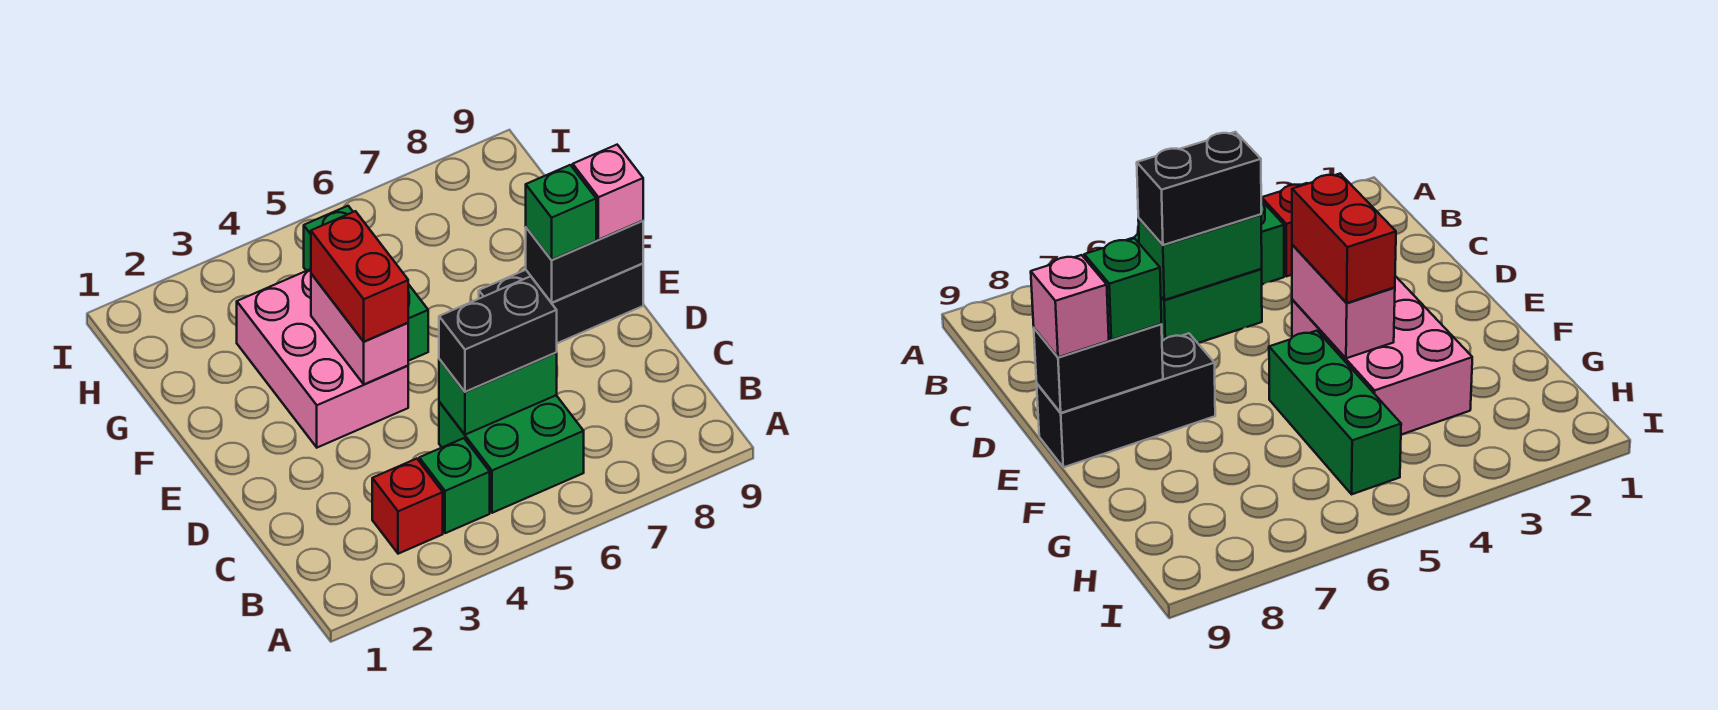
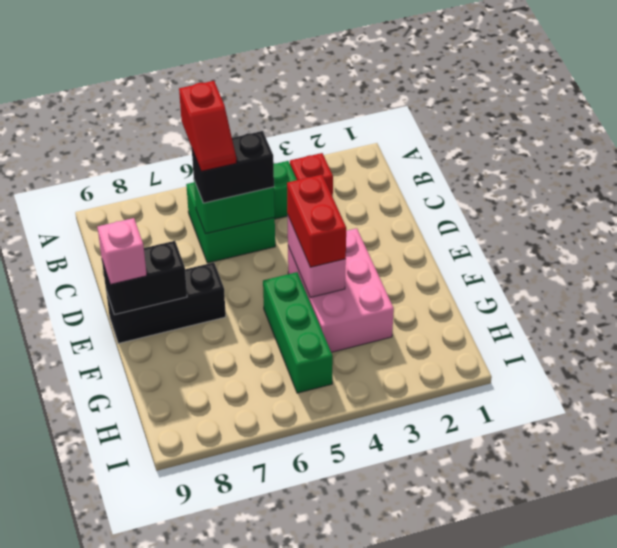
none -> red 1x2 slope [179,81,236,171]
green 1x1 brick [526,165,596,260] -> none

